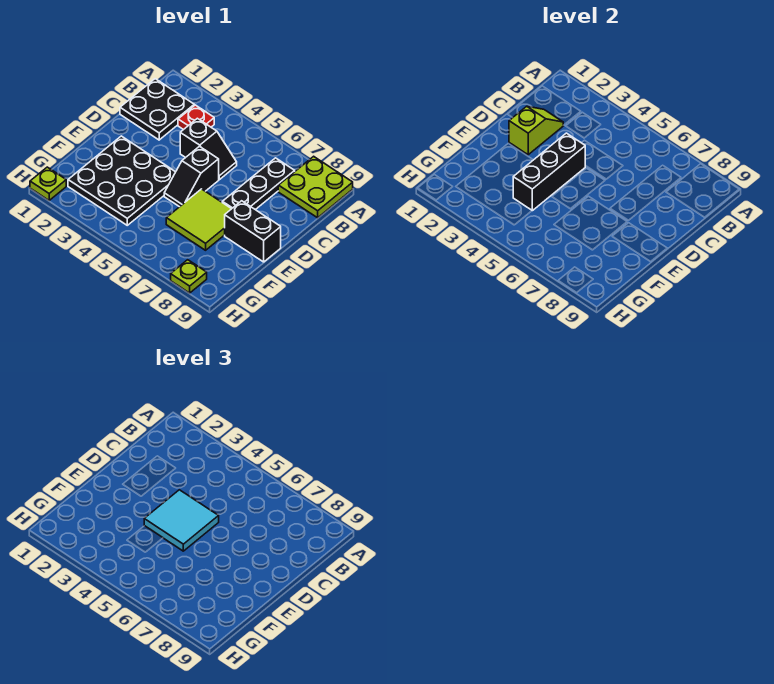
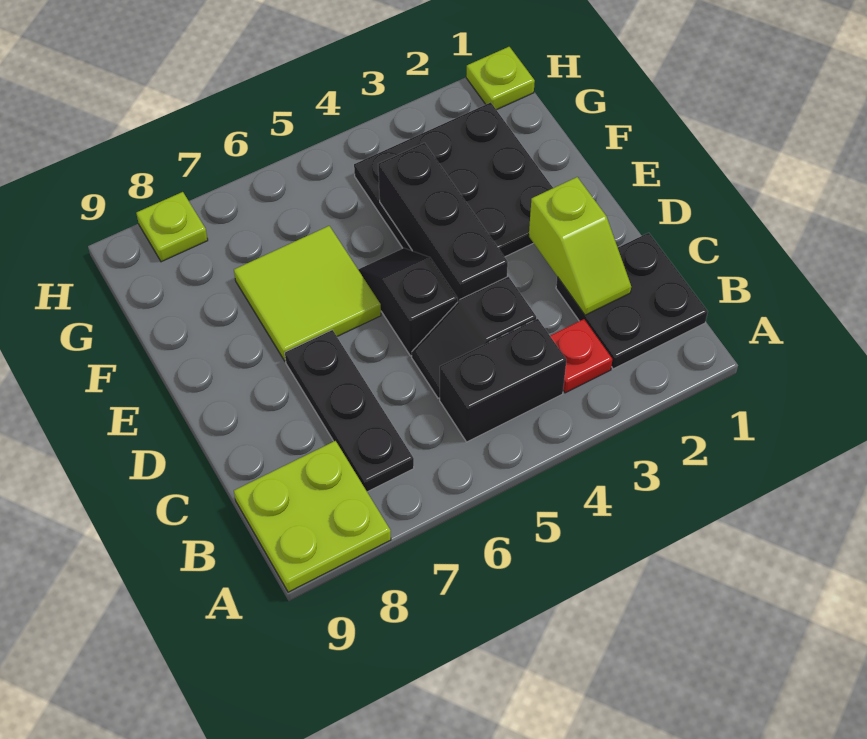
cyan 2x2 tile [144,490,219,551] -> none
black 1x2 brick [225,201,281,262] -> black 1x2 brick moved to [440,319,566,442]

